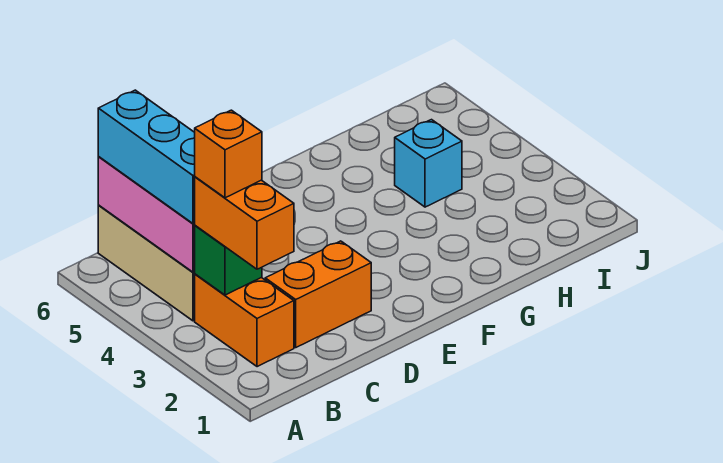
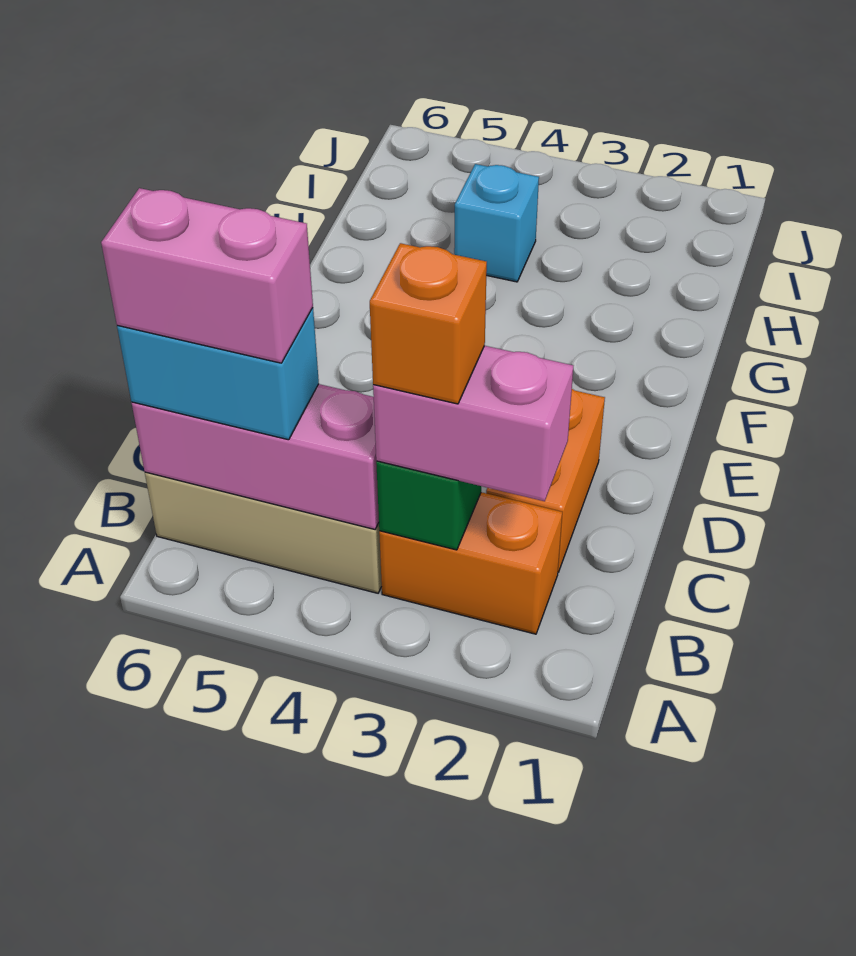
orange 1x2 brick [195,177,294,269] -> pink 1x2 brick [373,346,573,501]
cyan 1x3 brick [98,90,195,224] -> cyan 1x2 brick [117,308,319,440]
none -> pink 1x2 brick [101,188,313,363]

